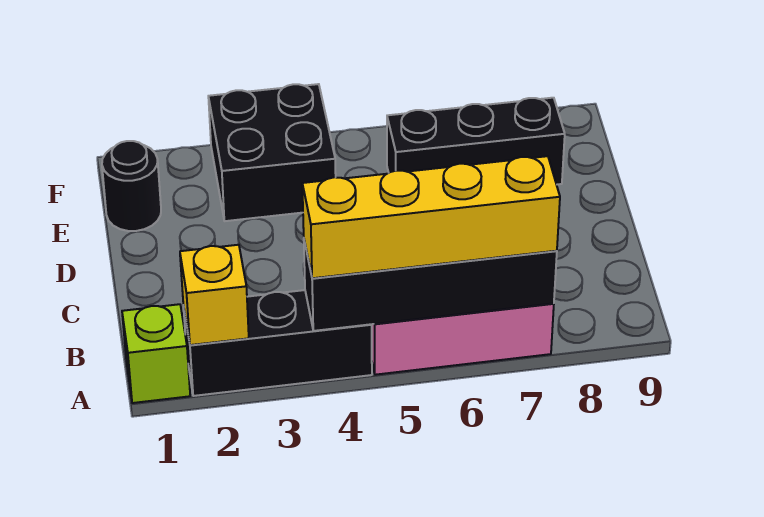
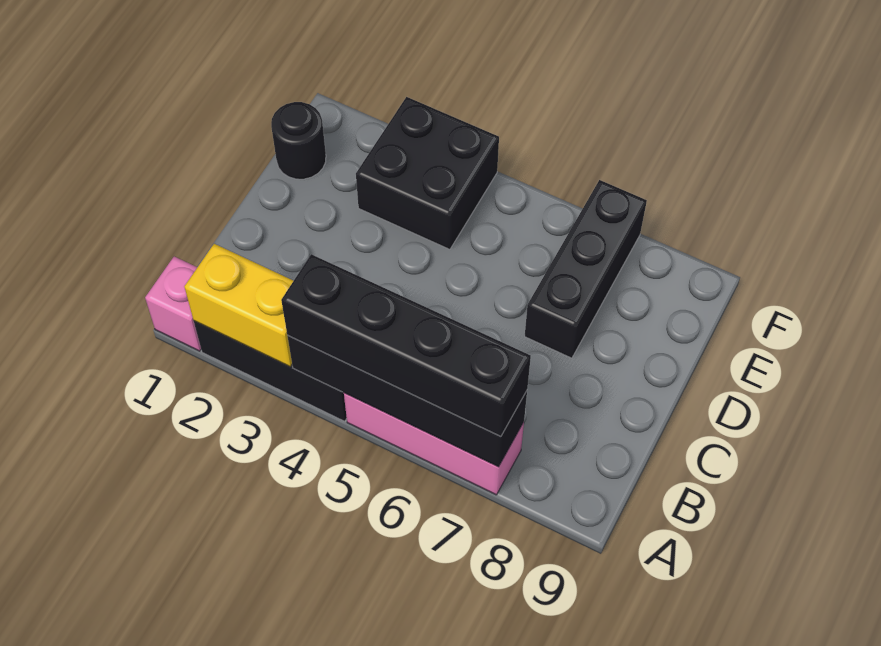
lime 1x1 brick [122,304,190,403] -> pink 1x1 brick [145,257,201,351]
yellow 1x1 brick [180,245,249,345] -> yellow 1x2 brick [184,244,293,367]
yellow 1x4 brick [302,156,560,278] -> black 1x4 brick [281,254,531,437]
black 1x3 brick [387,98,565,185] -> black 1x3 brick turned to [525,180,647,358]

